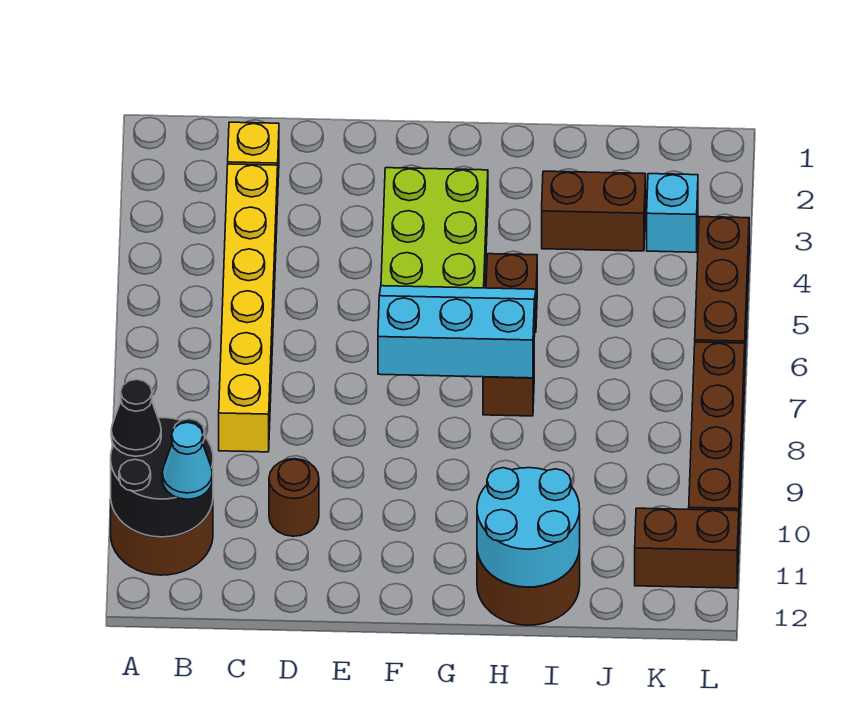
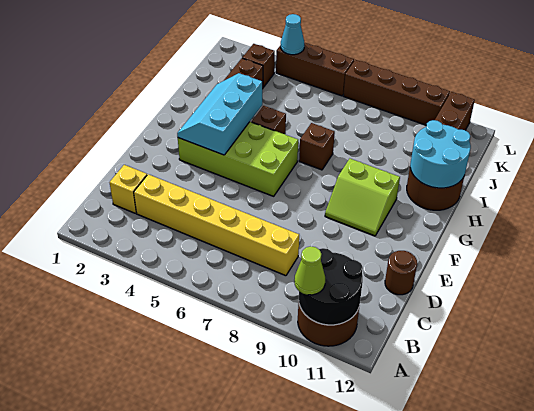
black 1x1 cone [111,379,161,456] -> lime 1x1 cone [294,246,325,295]
cyan 1x1 cone [162,422,212,499] -> cyan 1x1 cone moved to [281,14,304,55]
brown 1x1 round brick [269,459,319,536] -> brown 1x1 round brick moved to [385,251,417,295]
cyan 2x3 slope [378,286,536,378] -> cyan 2x3 slope moved to [177,73,262,155]
none -> lime 2x2 slope [325,159,400,236]
cyan 1x1 brick [647,174,698,252] -> brown 1x1 brick [242,44,275,87]

